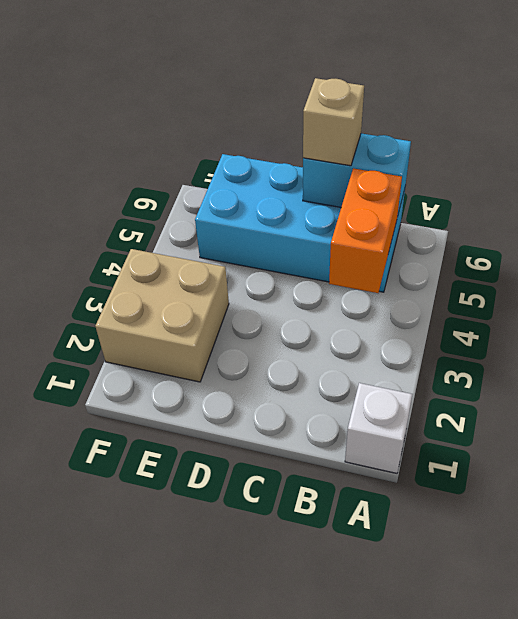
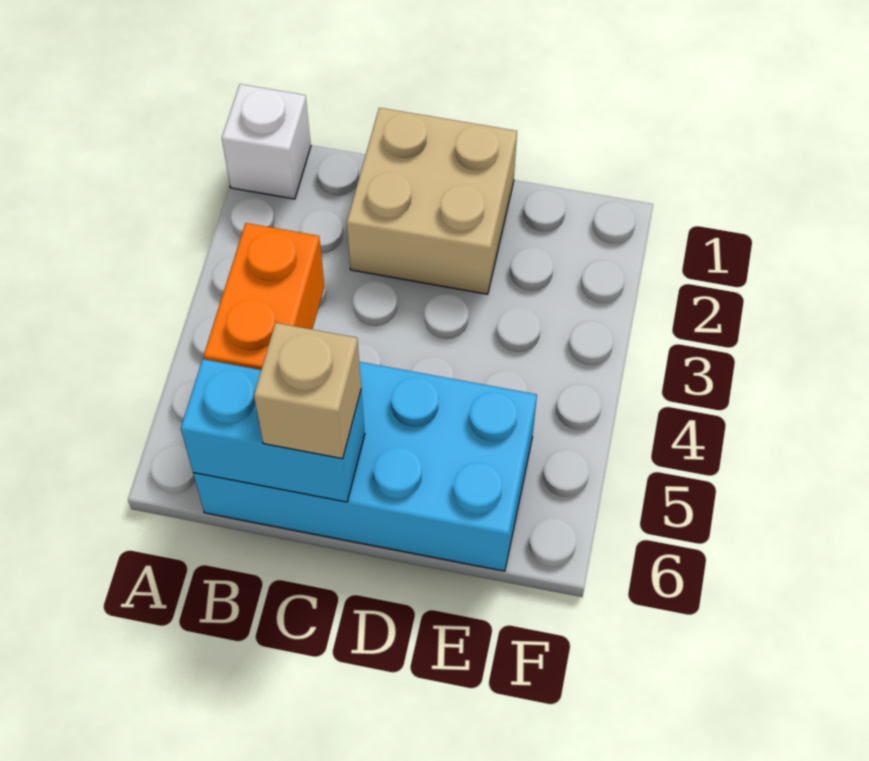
tan 2x2 brick [95,249,229,382] -> tan 2x2 brick moved to [347,108,517,294]

